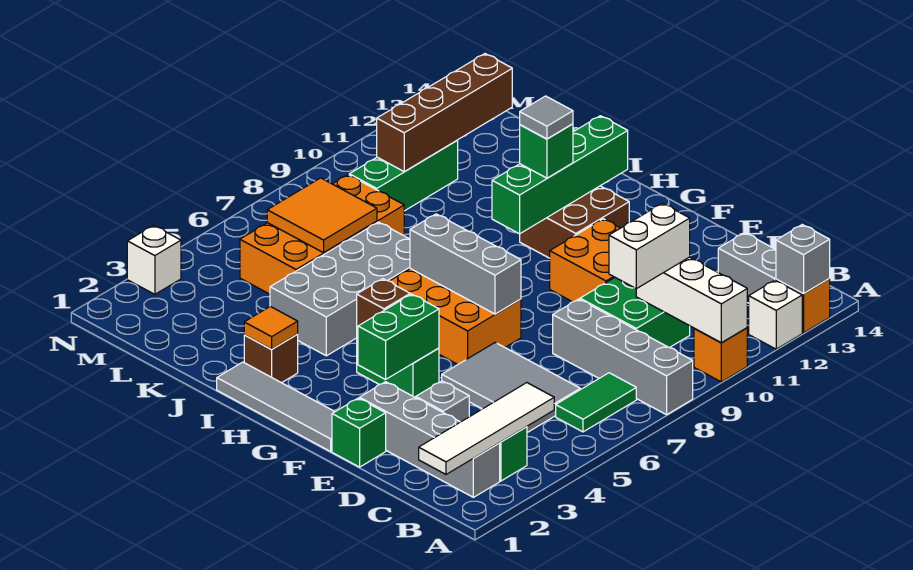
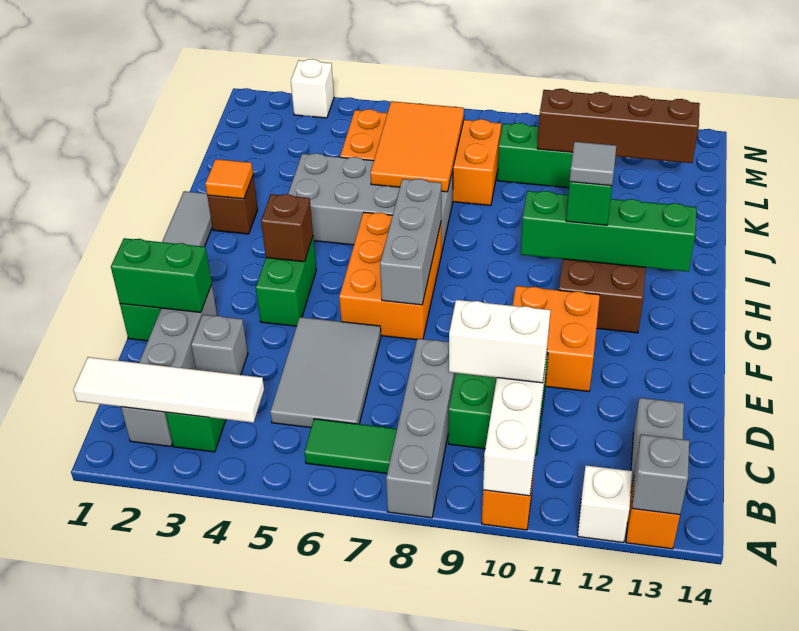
green 1x2 brick [358,294,439,380] -> green 1x2 brick moved to [111,238,212,312]
orange 2x2 tile [267,178,377,253] -> orange 2x3 tile [370,101,464,192]

